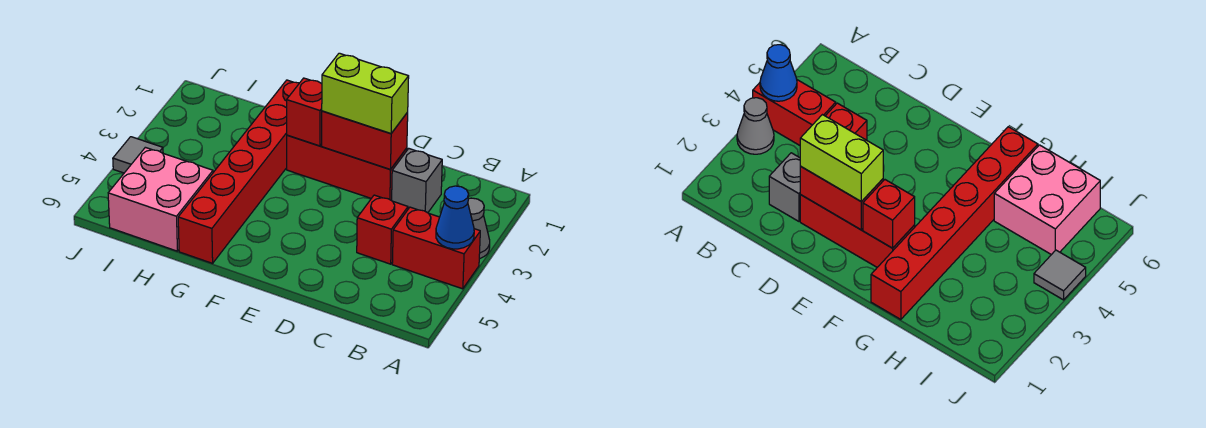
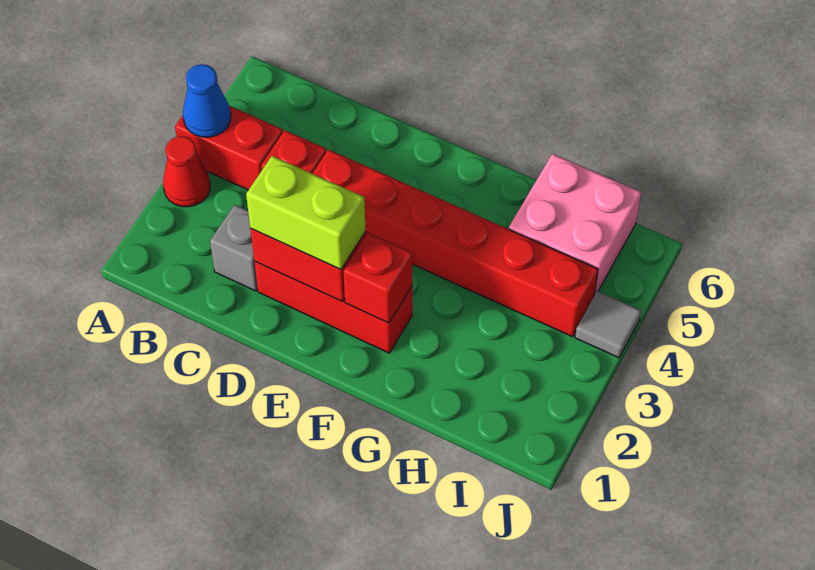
grey 1x1 cone [468,198,490,259] -> red 1x1 cone [163,136,210,207]
red 1x6 brick [178,80,299,263] -> red 1x6 brick turned to [312,150,598,337]

